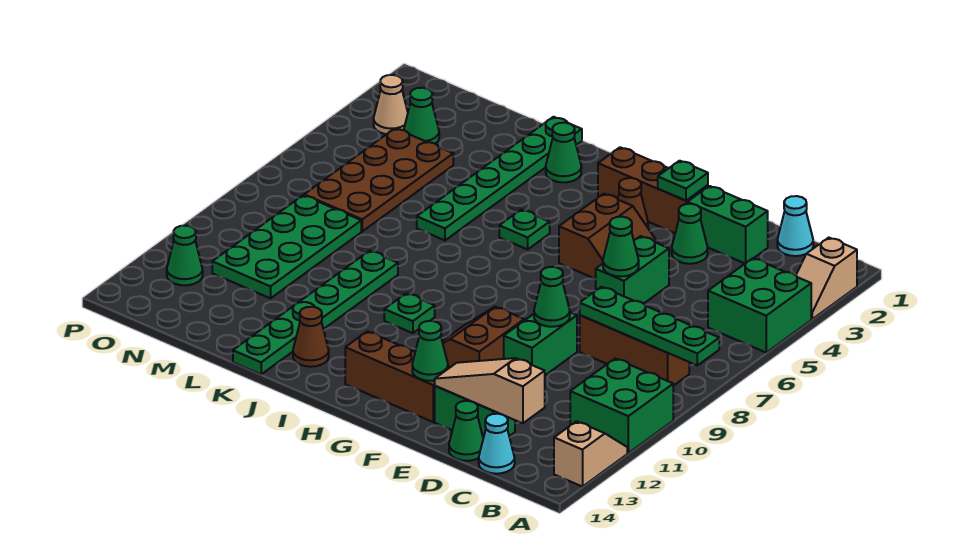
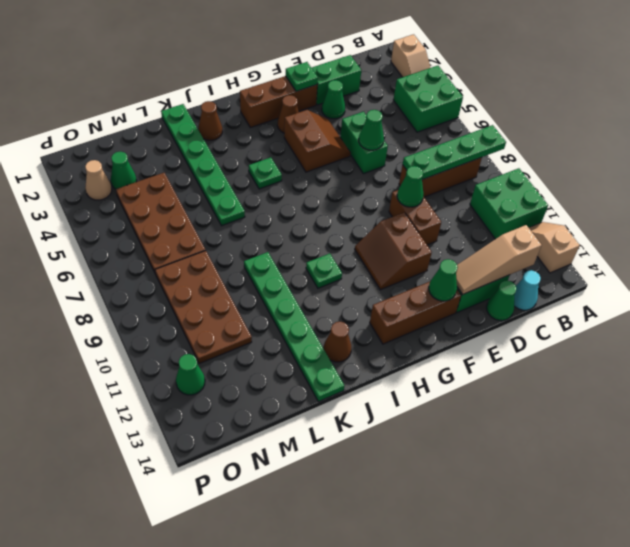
cyan 1x1 cone [777,196,813,256] -> none
green 1x2 brick [504,312,577,375] -> brown 1x2 brick [389,190,441,245]
green 1x1 cone [546,123,581,182] -> brown 1x1 cone [198,101,222,140]
green 2x4 plate [212,195,361,298] -> brown 2x4 plate [155,251,252,364]

